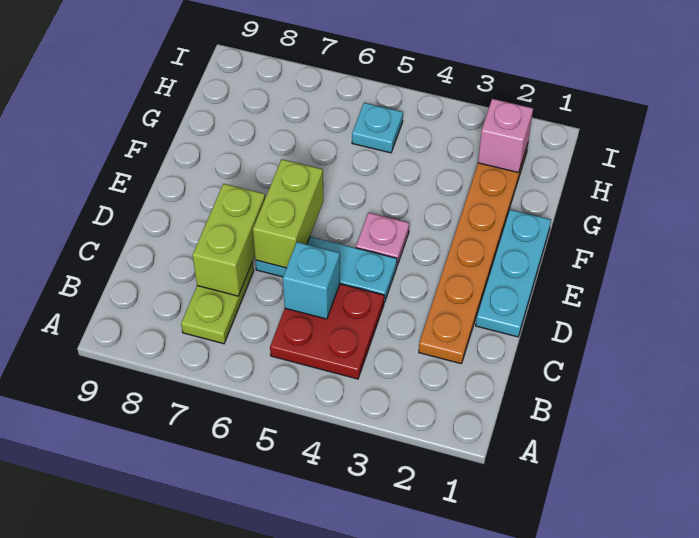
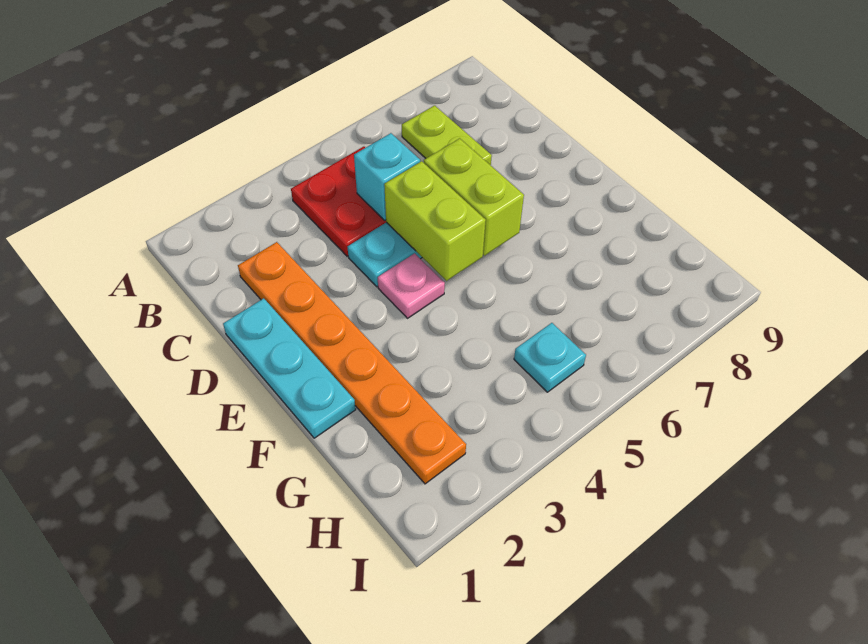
lime 1x2 brick [193,184,265,296] -> lime 1x2 brick moved to [384,161,486,281]
pink 1x1 brick [478,99,533,173] -> none

